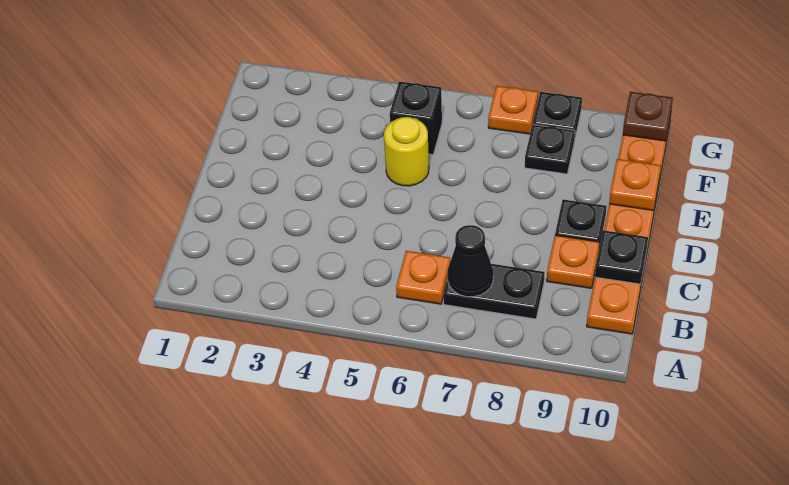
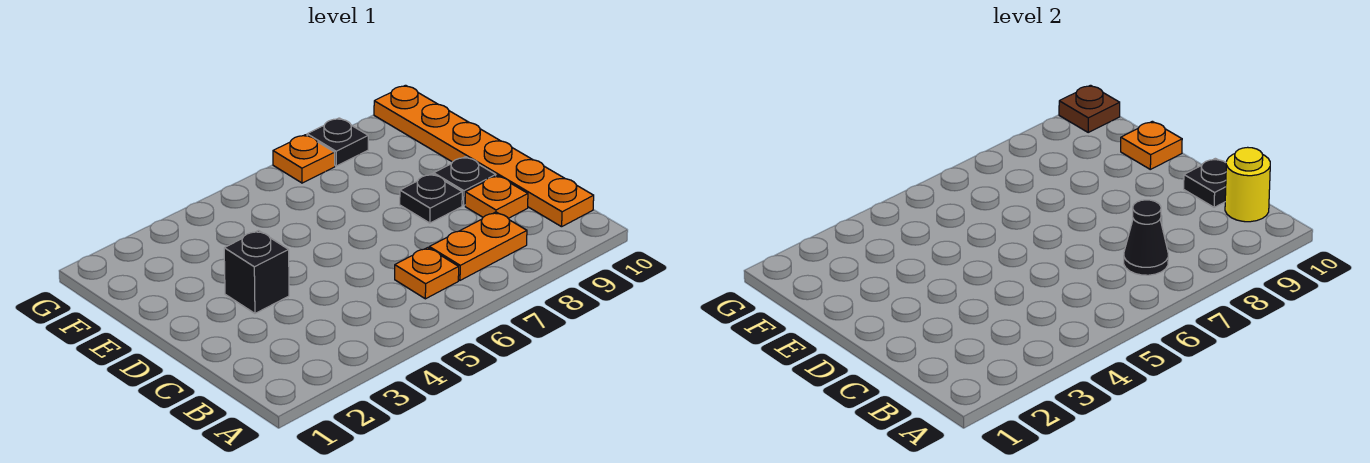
black 1x2 plate [443,264,544,319] -> orange 1x2 plate [429,212,527,280]
yellow 1x1 round brick [384,117,429,186] -> yellow 1x1 round brick moved to [1225,147,1270,222]
black 1x1 brick [390,81,442,155] -> black 1x1 brick moved to [224,231,289,313]
black 1x1 plate [525,124,575,174] -> black 1x1 plate moved to [400,174,462,223]

